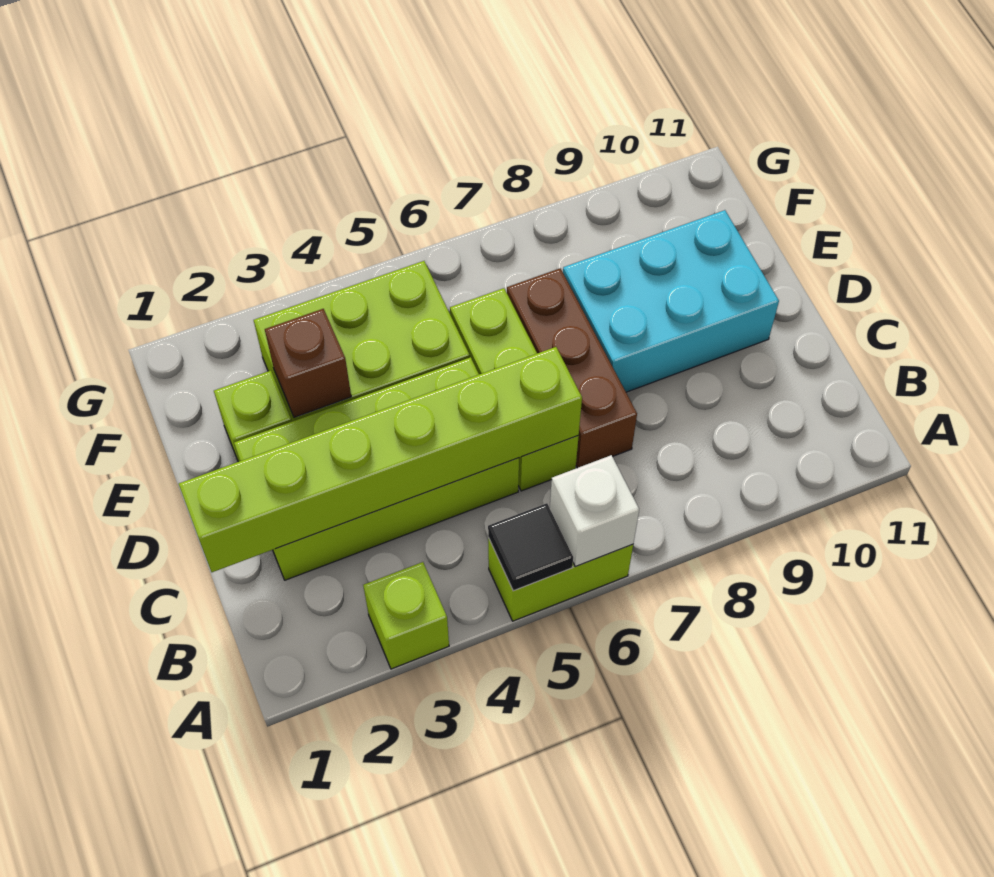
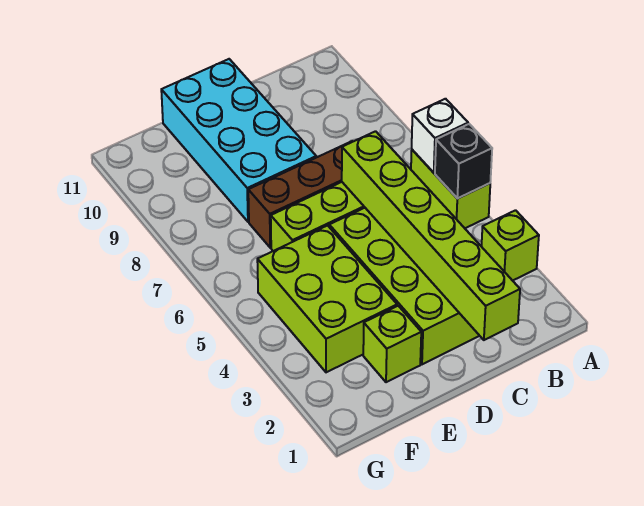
black 1x1 tile [488,503,573,591] -> black 1x1 brick [435,124,492,199]
cyan 2x3 brick [563,210,779,392] -> cyan 2x4 brick [161,59,316,222]
brown 1x1 brick [265,309,351,418] -> none

